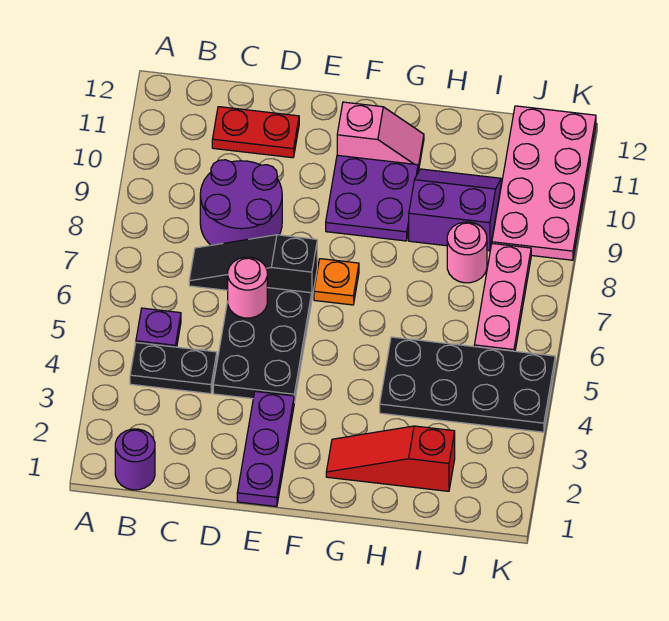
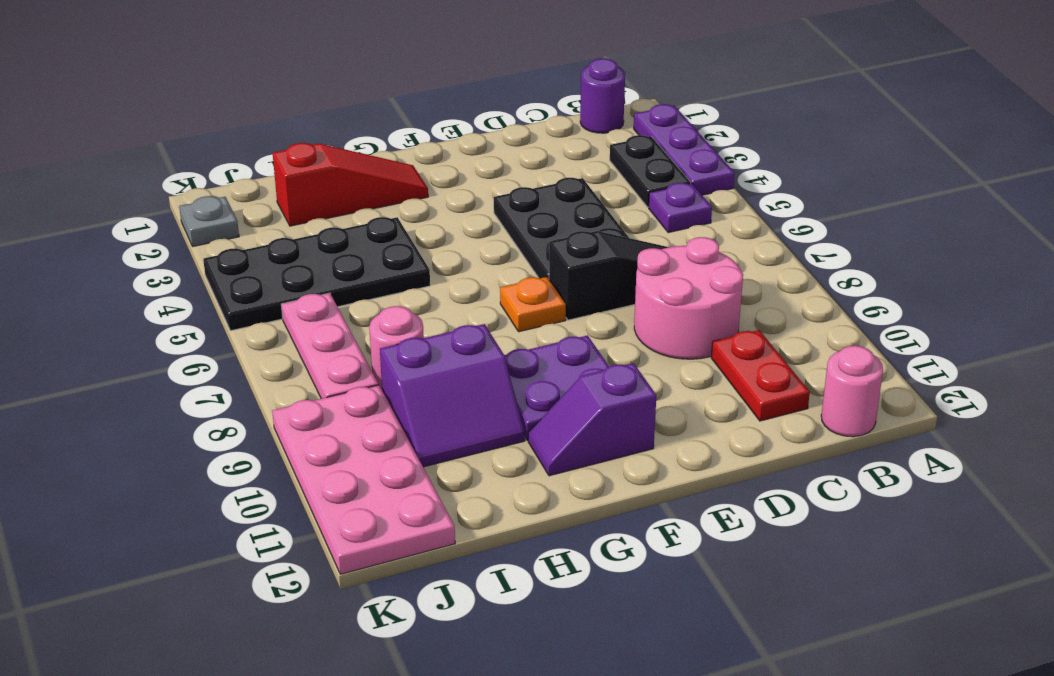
black 1x2 plate [130,343,217,394] -> black 1x2 plate turned to [610,135,691,207]
purple 2x2 round brick [200,160,282,245] -> pink 2x2 round brick [634,237,743,359]
red 1x2 plate [212,107,299,158] -> red 1x2 plate turned to [711,330,810,421]
pink 1x1 round brick [228,257,267,318] -> pink 1x1 round brick moved to [821,346,883,437]
purple 1x3 plate [237,391,294,507] -> purple 1x3 plate moved to [634,104,735,195]
pink 1x2 slope [337,102,424,172] -> purple 1x2 slope [528,363,656,476]
none -> grey 1x1 plate [179,196,239,246]

